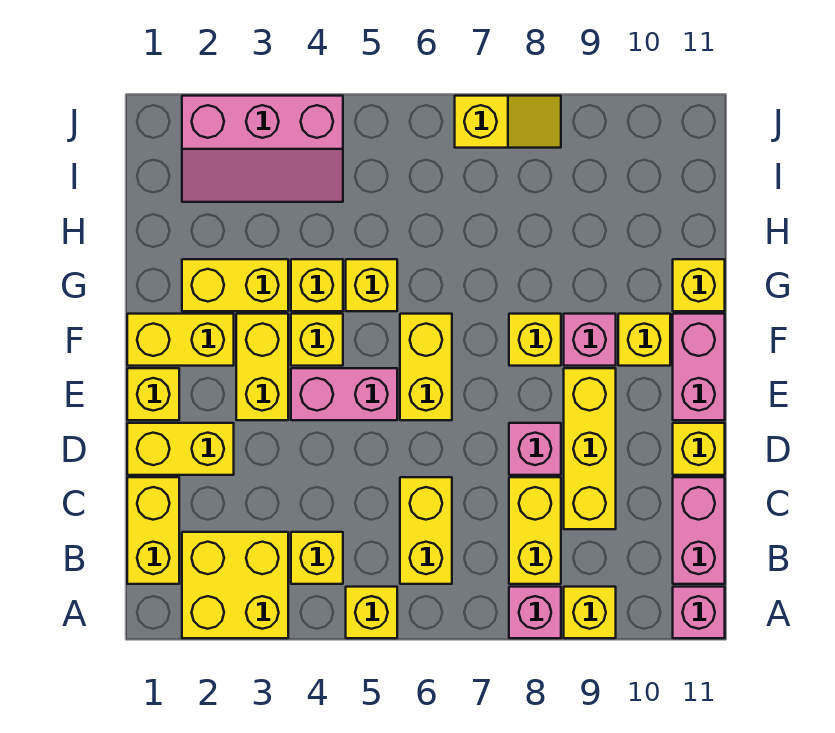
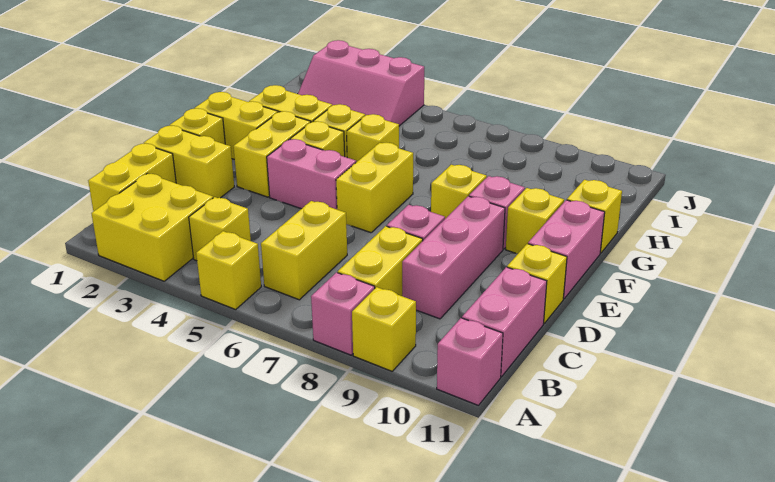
yellow 1x3 brick [564,368,616,529] -> pink 1x3 brick [402,196,505,319]
yellow 1x2 slope [455,96,561,148] -> none

